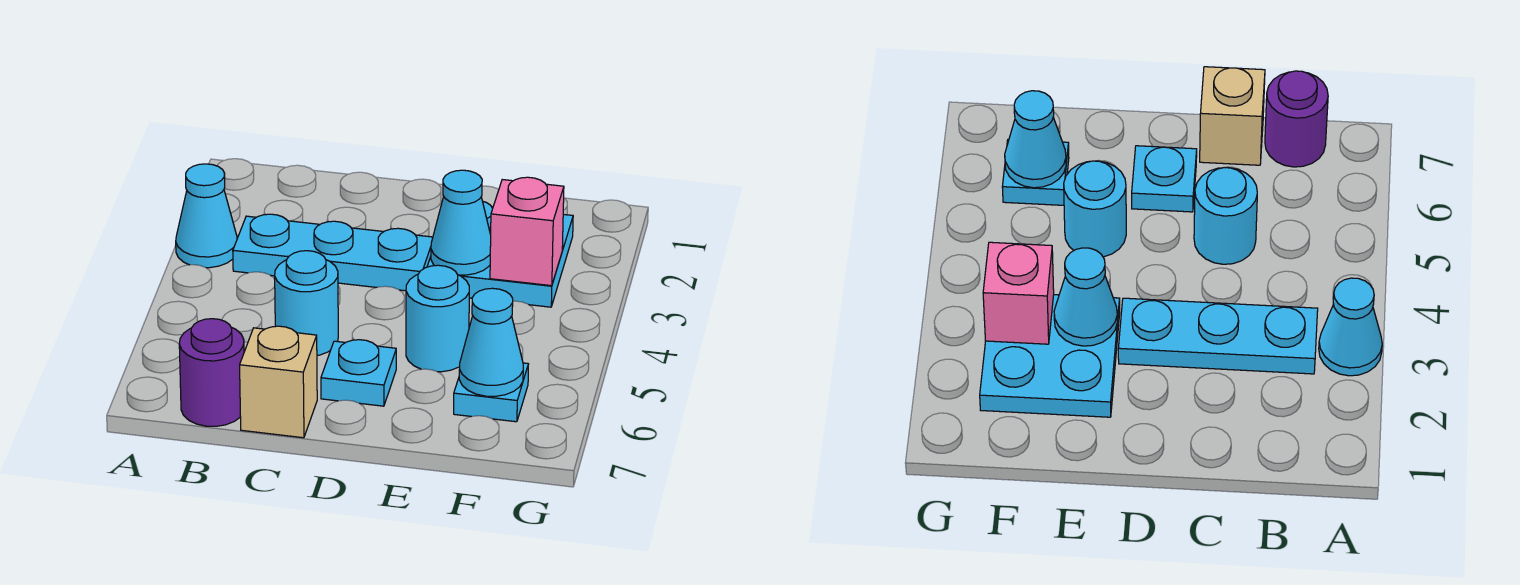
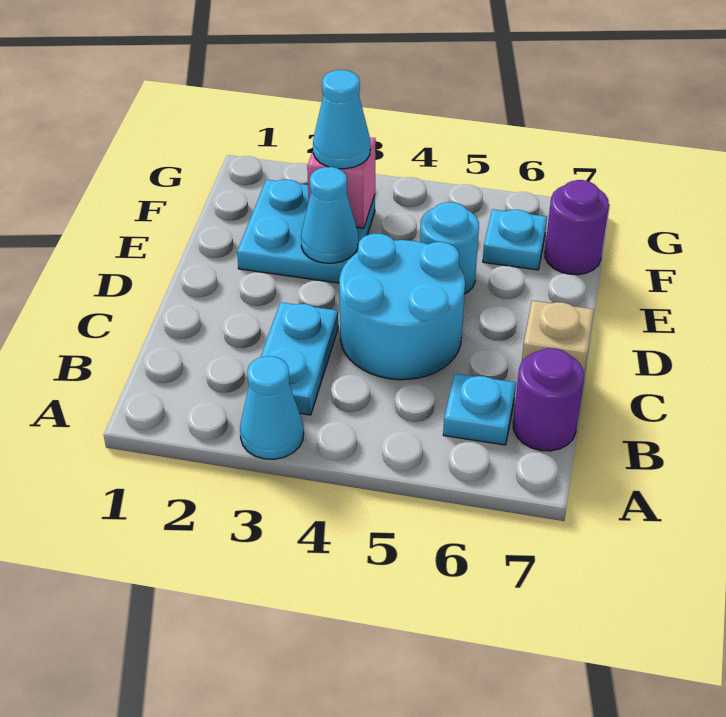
cyan 1x3 plate [233,214,433,291] -> cyan 1x2 plate [261,302,338,415]
cyan 1x1 round brick [275,251,338,356] -> cyan 2x2 round brick [339,234,465,380]
cyan 1x1 plate [321,340,396,406] -> cyan 1x1 plate moved to [443,373,516,445]
cyan 1x1 cone [459,288,523,396] -> cyan 1x1 cone moved to [313,70,370,169]
none -> purple 1x1 round brick [545,180,609,275]

